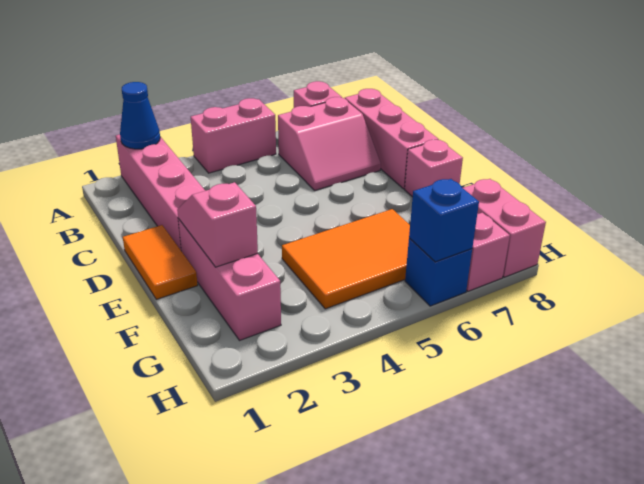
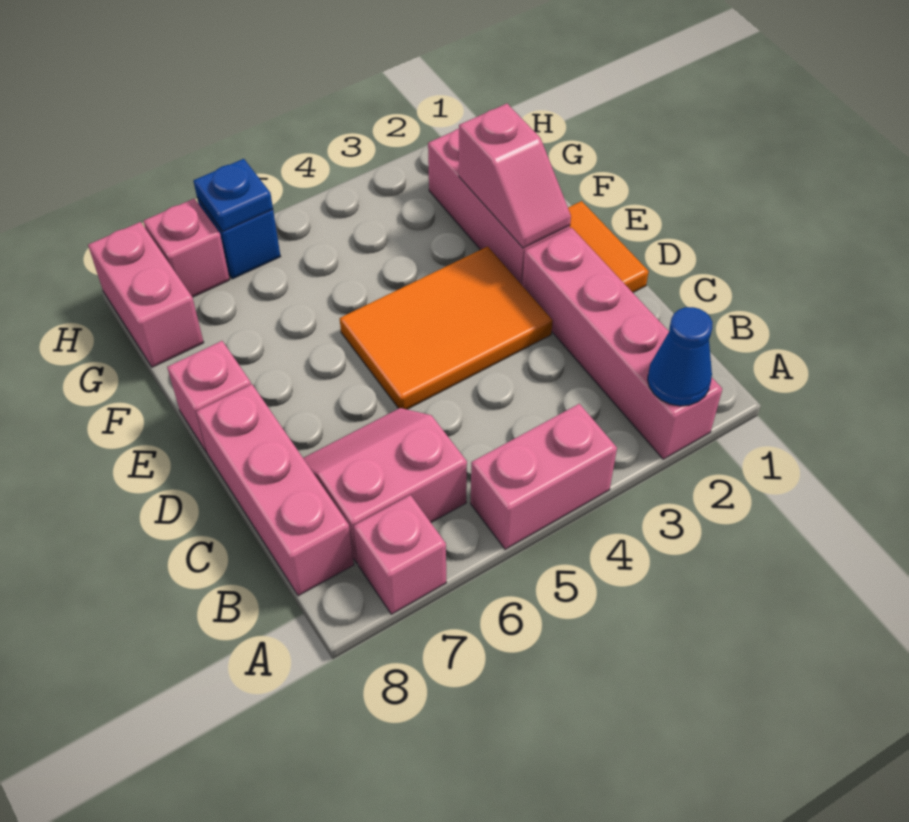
orange 2x3 tile [282,209,410,309] -> orange 2x3 tile moved to [340,246,553,409]
blue 1x1 brick [409,179,479,262] -> blue 1x1 plate [193,159,273,232]

